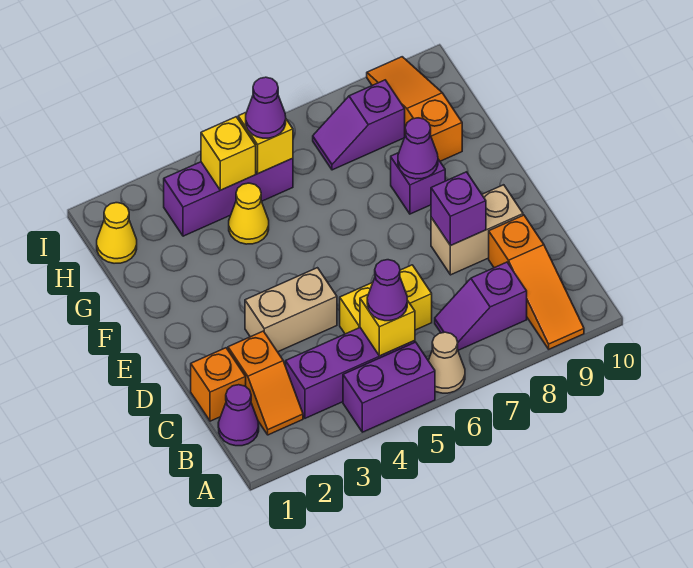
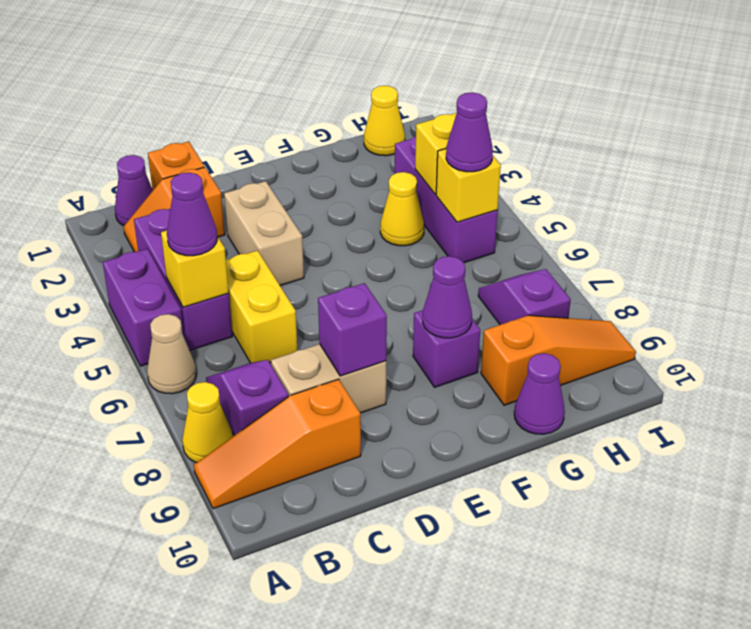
none -> yellow 1x1 cone [182,382,233,462]
tan 1x2 brick [431,185,523,275] -> tan 1x2 brick turned to [271,344,386,413]
none -> purple 1x1 cone [514,353,565,434]

